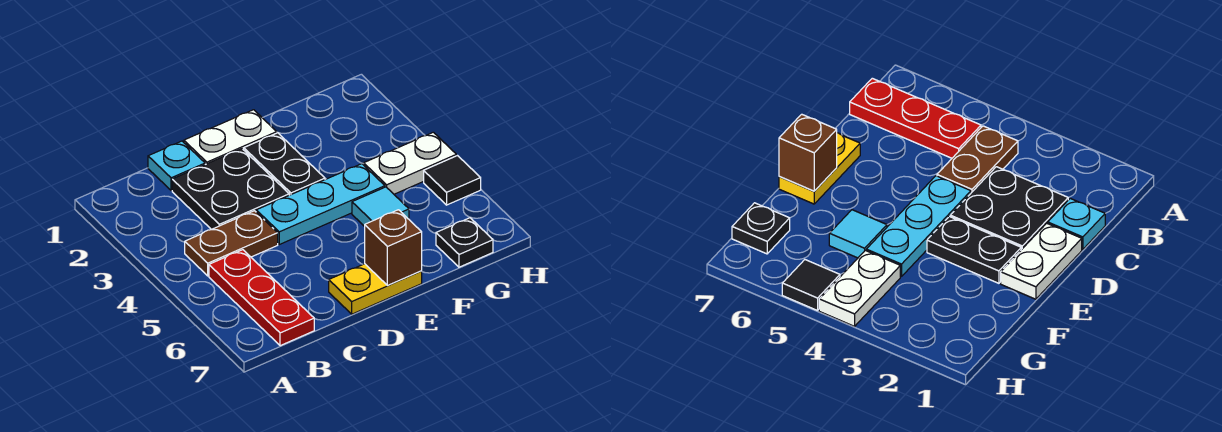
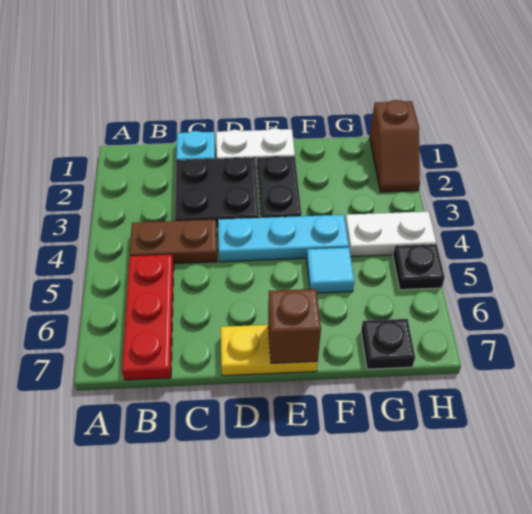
none -> brown 1x2 slope [370,100,420,192]
black 1x1 tile [424,156,481,205] -> black 1x1 plate [393,244,445,290]

